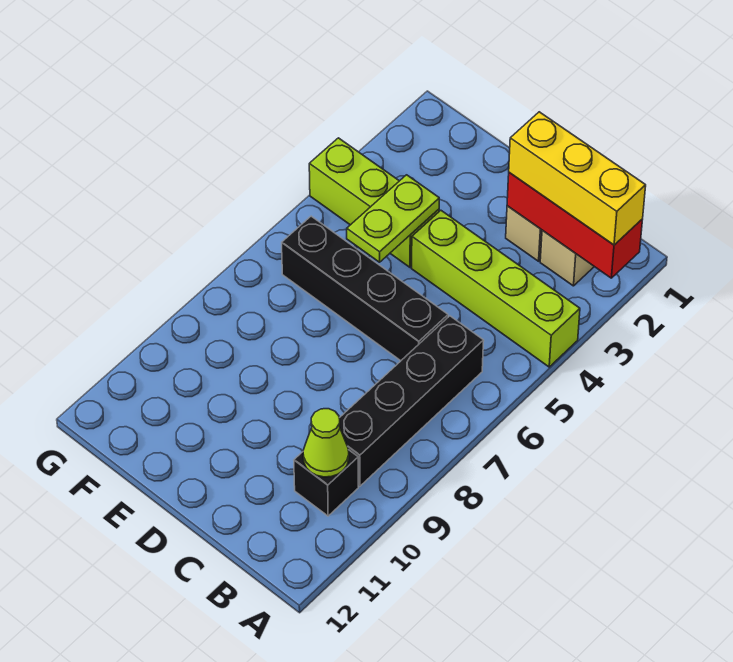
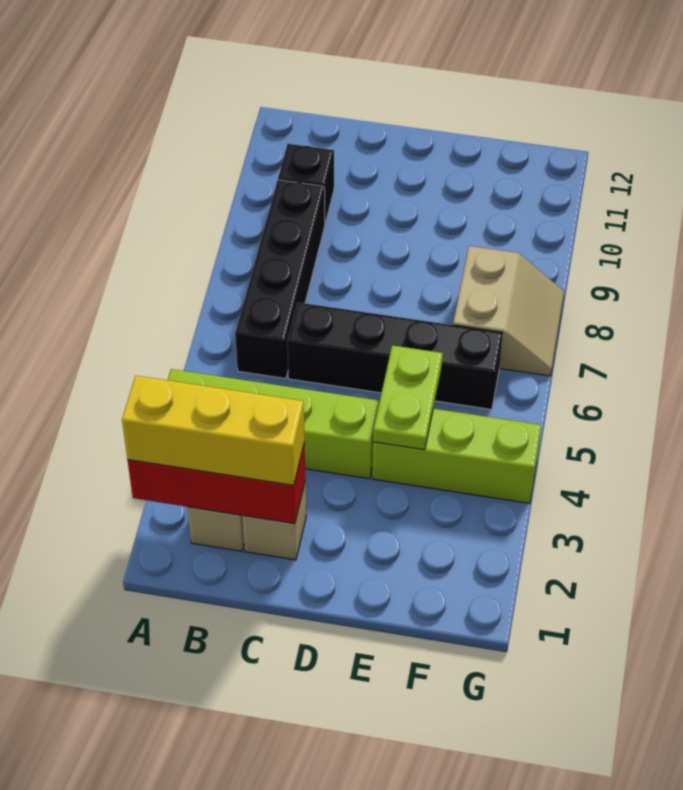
lime 1x1 cone [303,409,349,477] -> none
none -> tan 2x2 slope [453,246,564,376]

